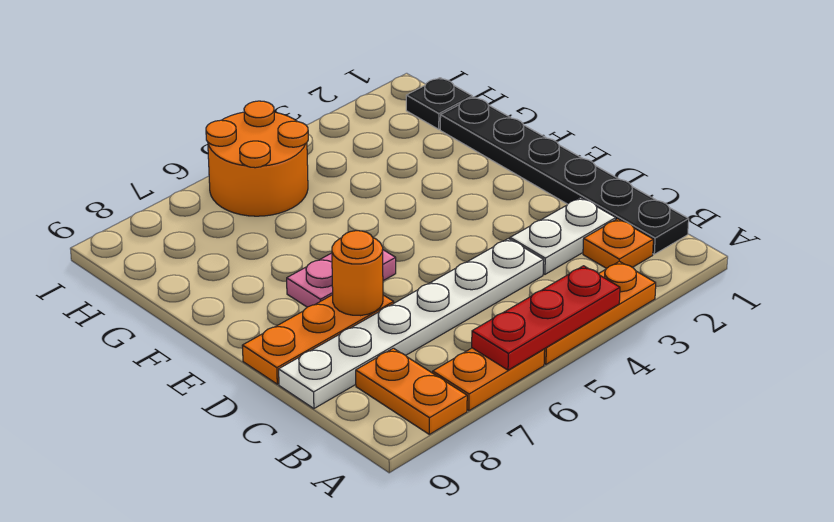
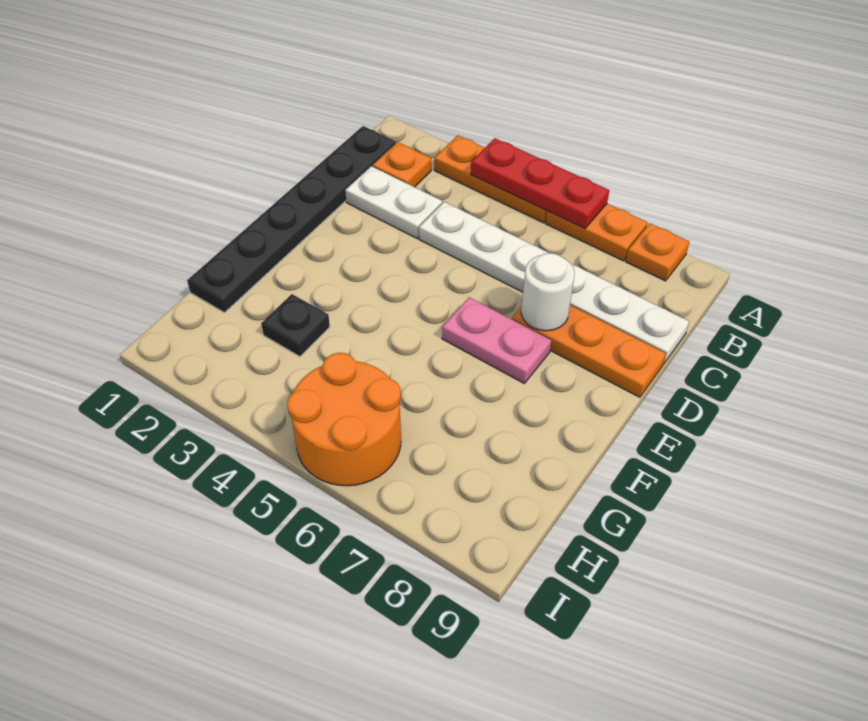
orange 1x2 plate [356,348,467,434] -> orange 1x1 plate [626,224,689,281]
orange 1x1 round brick [332,231,383,316] -> white 1x1 round brick [521,253,575,331]
black 1x1 plate [406,78,472,129] -> black 1x1 plate moved to [261,294,330,357]

